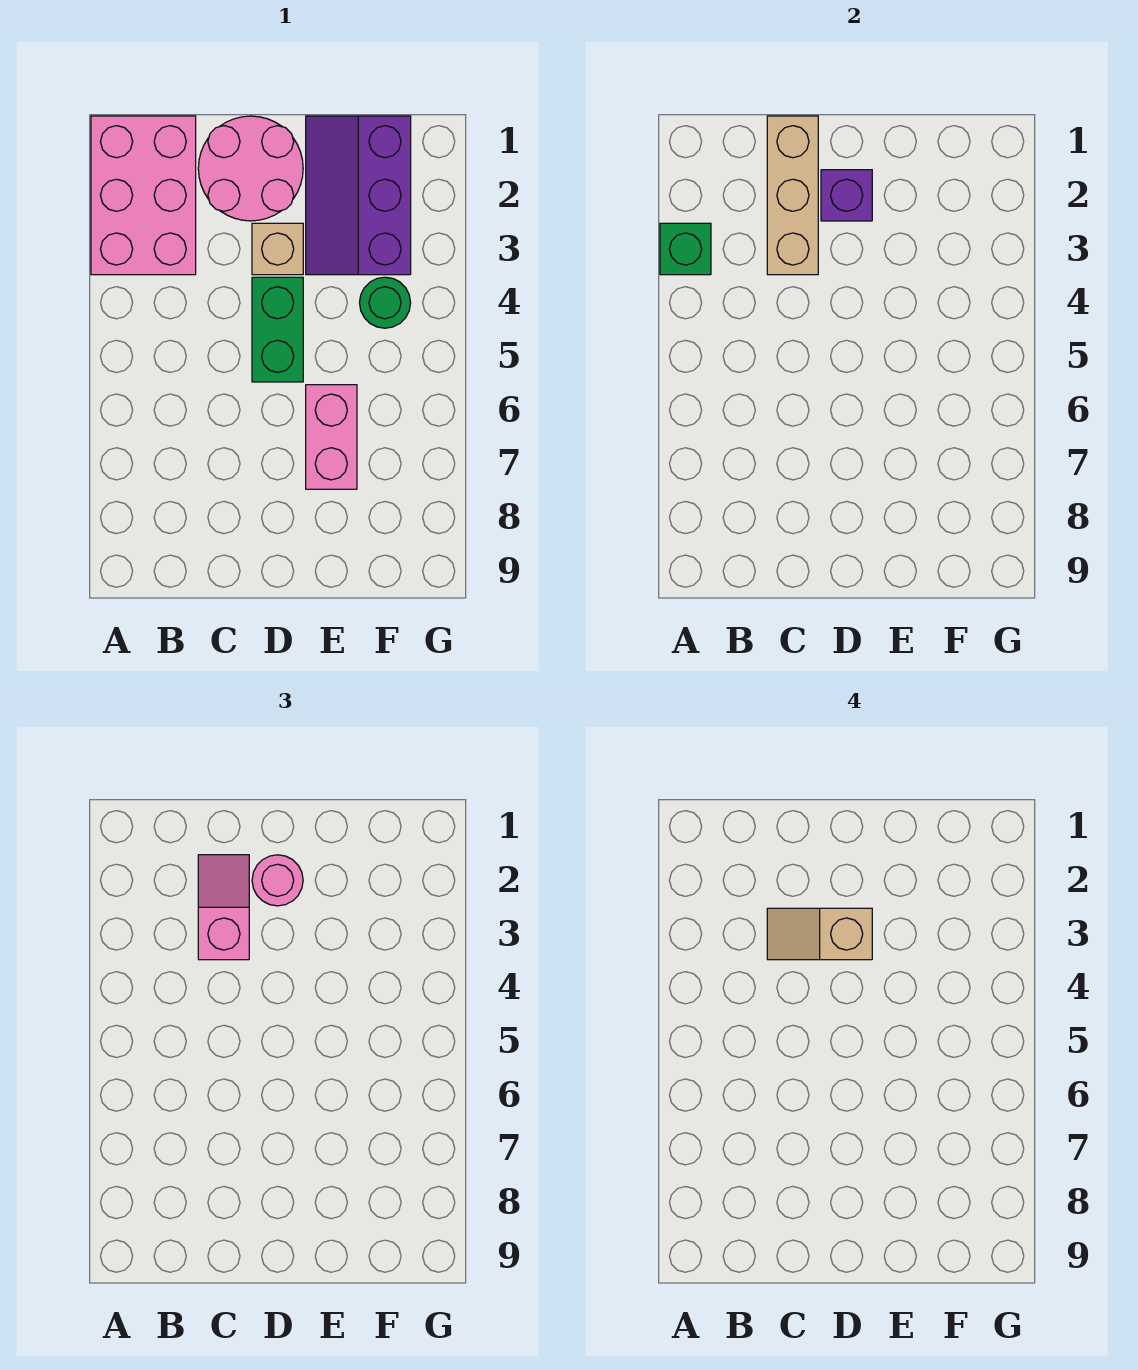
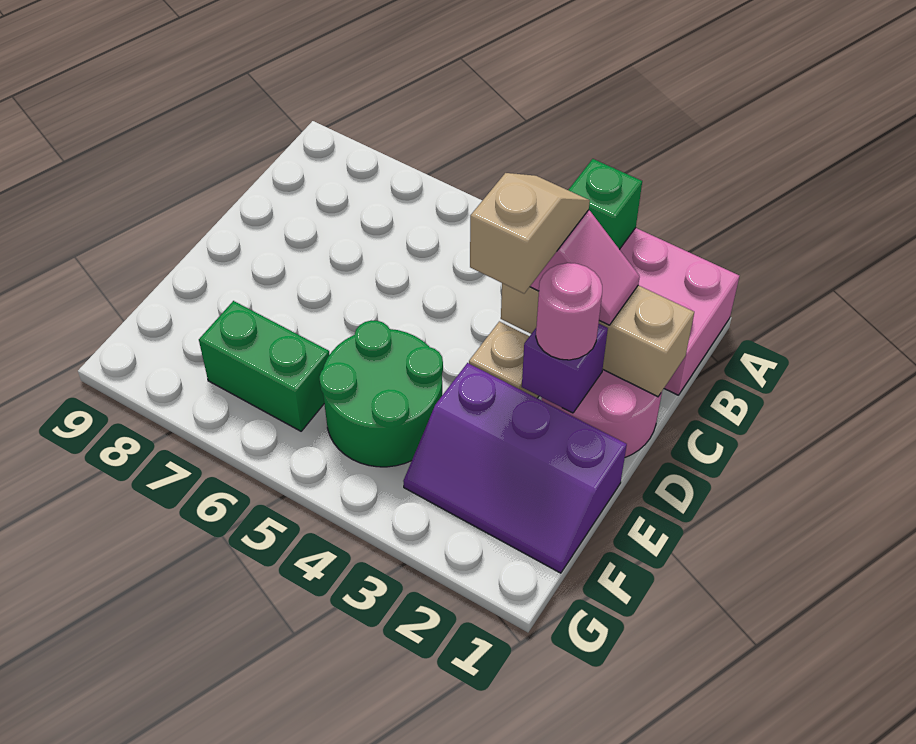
green 1x2 brick [252,277,303,382] -> green 1x2 brick moved to [199,301,330,431]
purple 2x3 slope [306,116,411,275] -> purple 2x3 slope turned to [403,363,627,573]
pink 1x2 brick [306,385,357,489] -> none
green 1x1 round brick [360,277,411,328] -> green 2x2 round brick [319,320,443,467]

